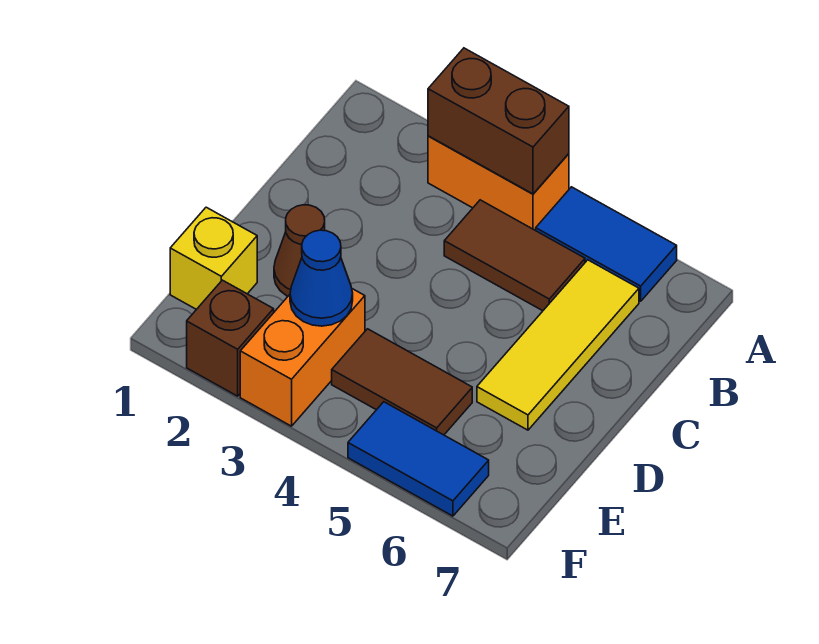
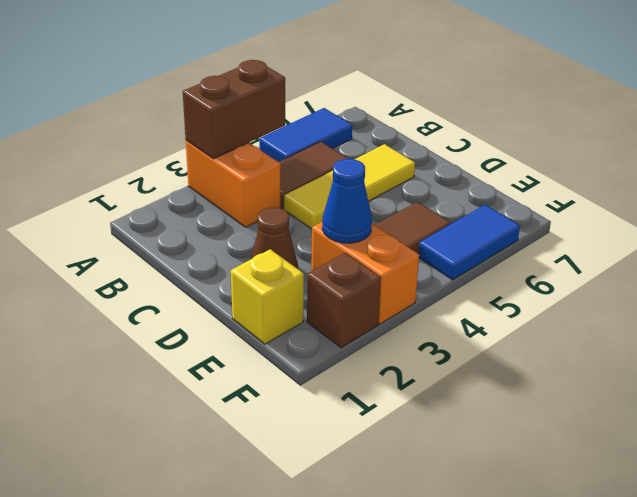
orange 1x2 brick [428,136,569,230] -> orange 1x2 brick turned to [186,140,281,227]
yellow 1x3 tile [477,260,639,430] -> yellow 1x3 tile turned to [284,144,415,229]

